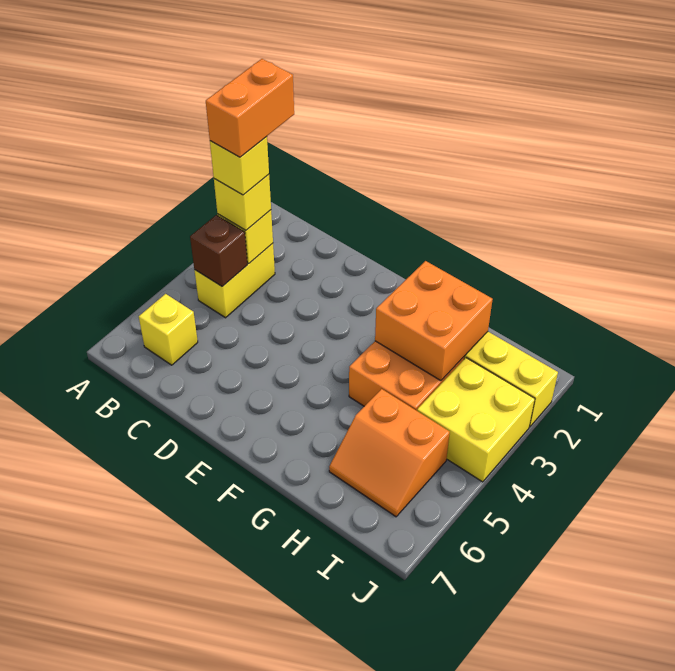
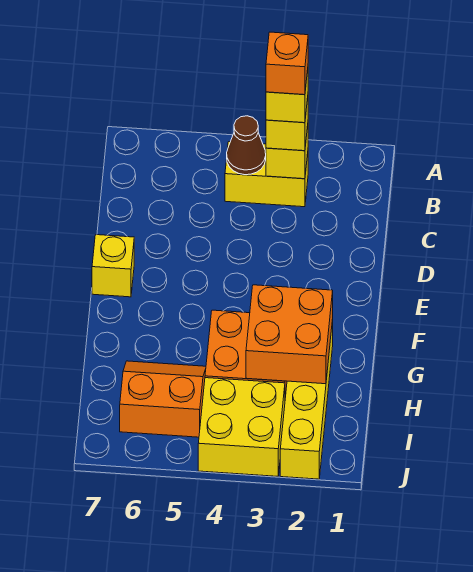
orange 1x2 brick [206,59,294,157] -> orange 1x1 brick [266,32,308,95]
brown 1x1 brick [190,215,247,286] -> brown 1x1 cone [227,116,266,175]
yellow 1x1 brick [139,294,198,365] -> yellow 1x1 brick moved to [92,235,134,297]
orange 2x2 slope [329,389,450,517] -> orange 2x2 slope turned to [120,361,206,437]

